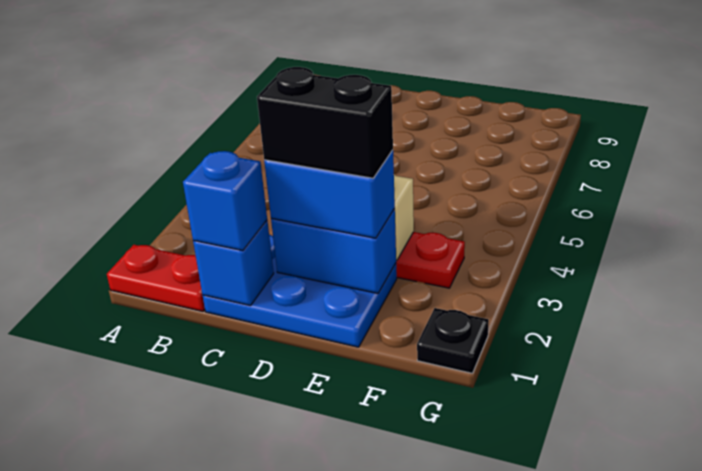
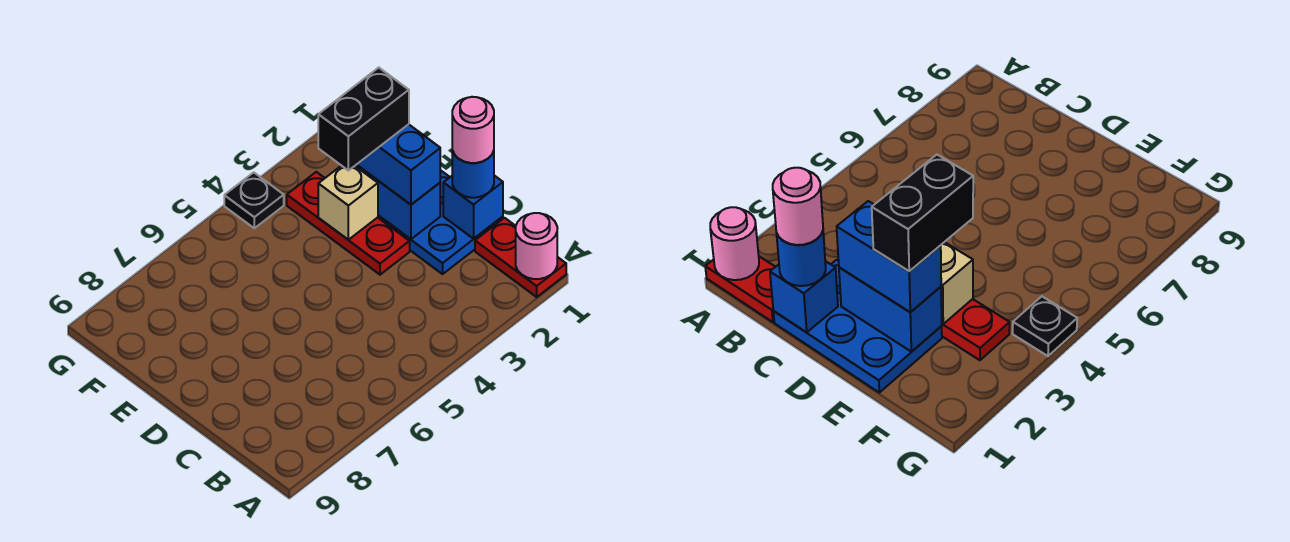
none -> pink 1x1 round brick [516,213,557,279]
blue 1x1 brick [183,151,267,251] -> blue 1x1 round brick [452,151,494,198]
none -> pink 1x1 round brick [452,97,494,163]
black 1x2 brick [257,67,393,178] -> black 1x2 brick turned to [318,68,409,170]
black 1x1 plate [417,308,489,373] -> black 1x1 plate moved to [224,172,284,228]

